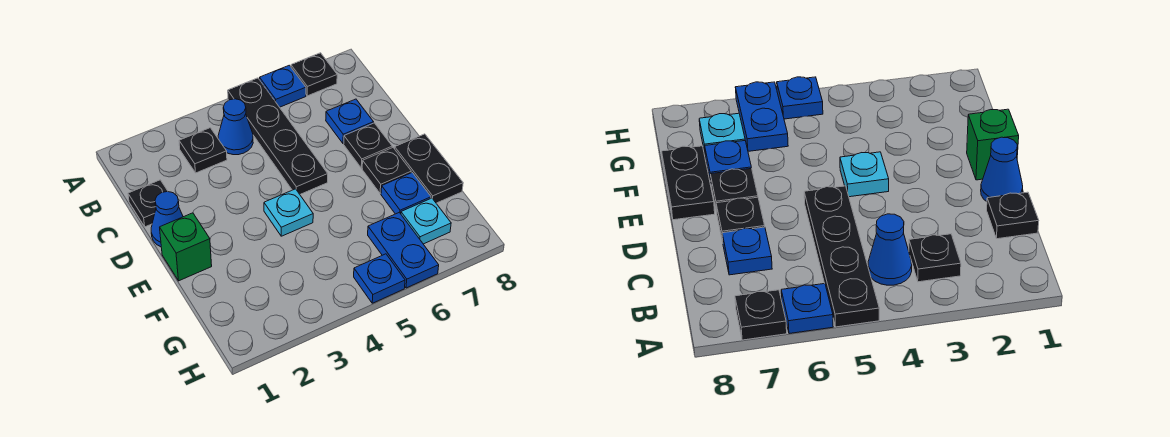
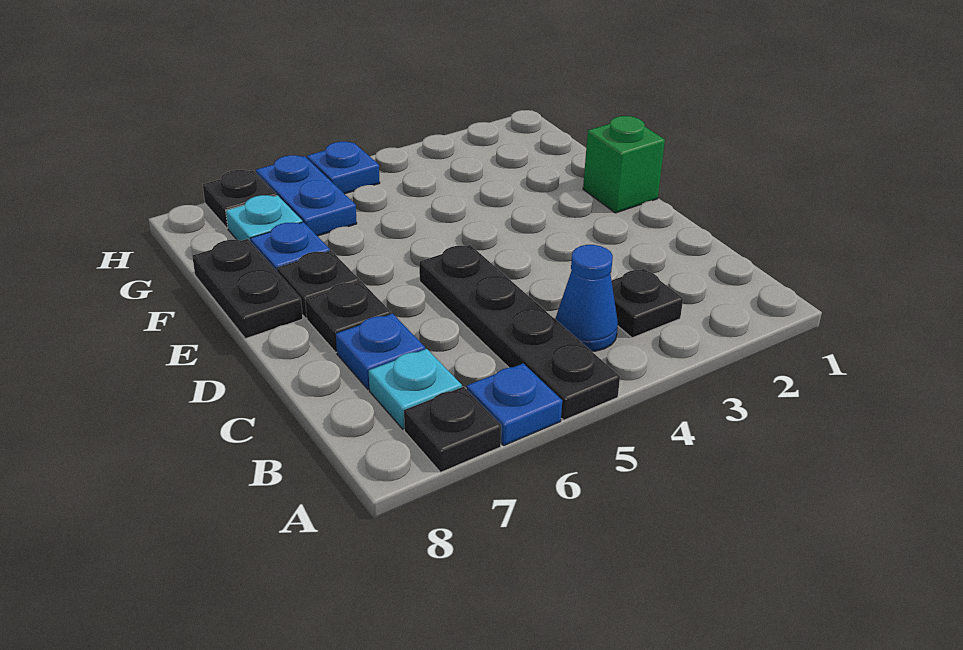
black 1x1 plate [128,180,168,227] -> black 1x1 plate moved to [203,170,277,228]
blue 1x1 cone [151,192,183,247] -> none
cyan 1x1 plate [264,189,313,236] -> cyan 1x1 plate moved to [369,349,462,429]

